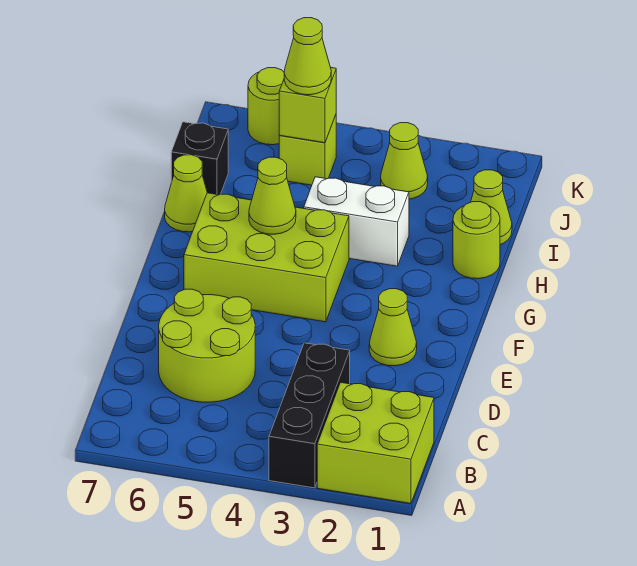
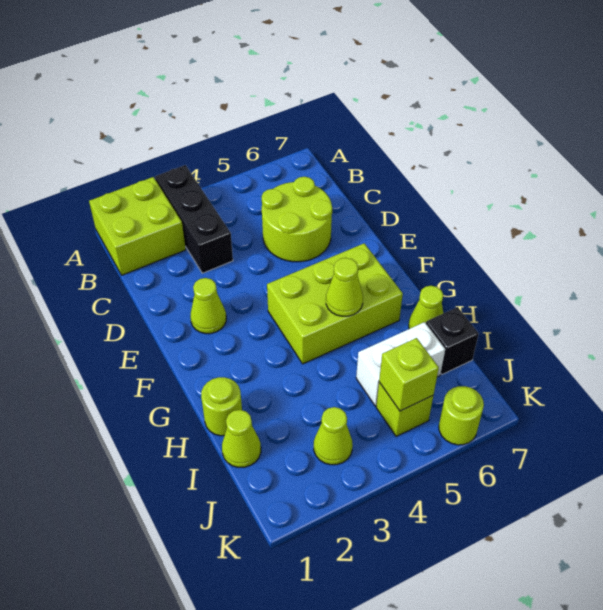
white 1x2 brick [304,177,409,266] -> white 1x2 brick moved to [356,322,445,406]
lime 1x1 cone [284,18,331,95] -> none

